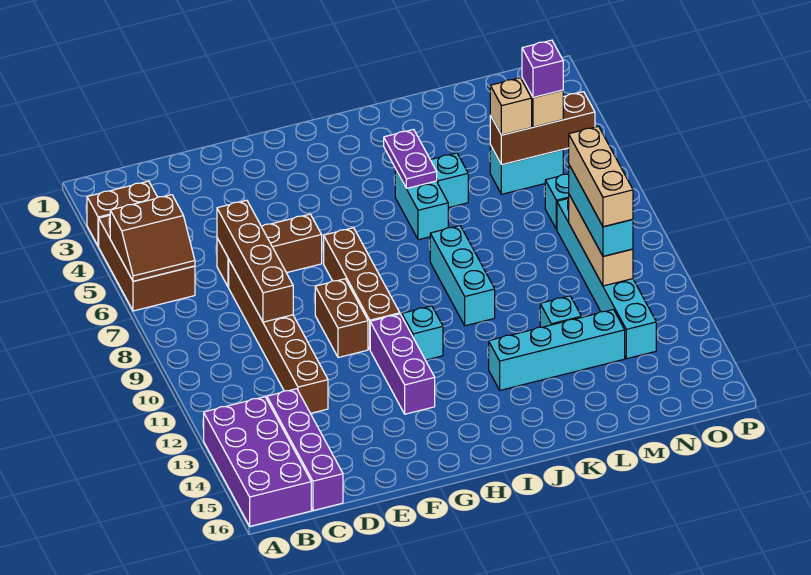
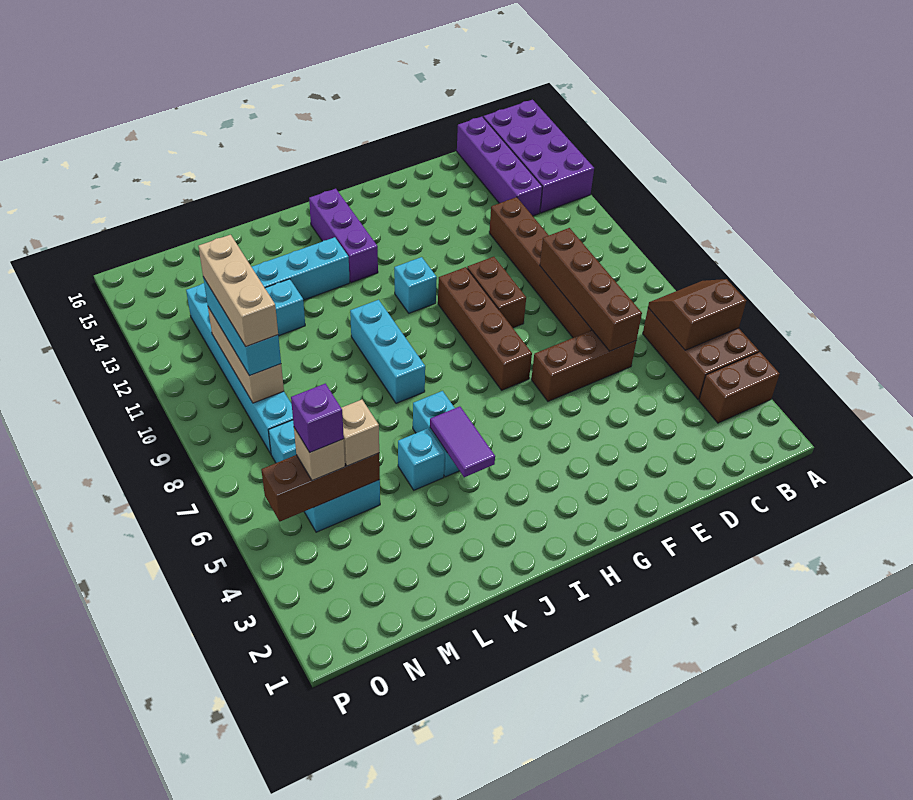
purple 1x3 brick [370,314,435,414] -> purple 1x3 brick moved to [309,189,378,283]
purple 1x2 plate [384,129,437,188] -> purple 1x2 tile [430,406,495,477]

